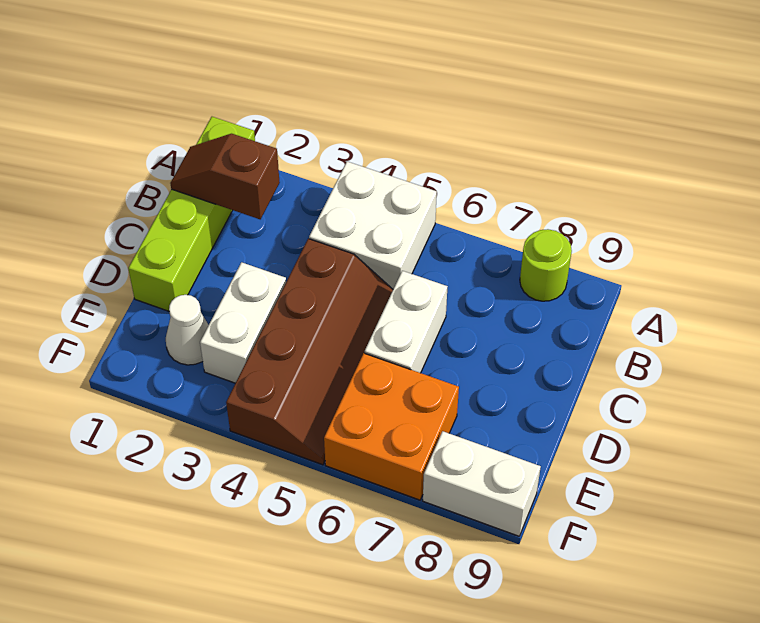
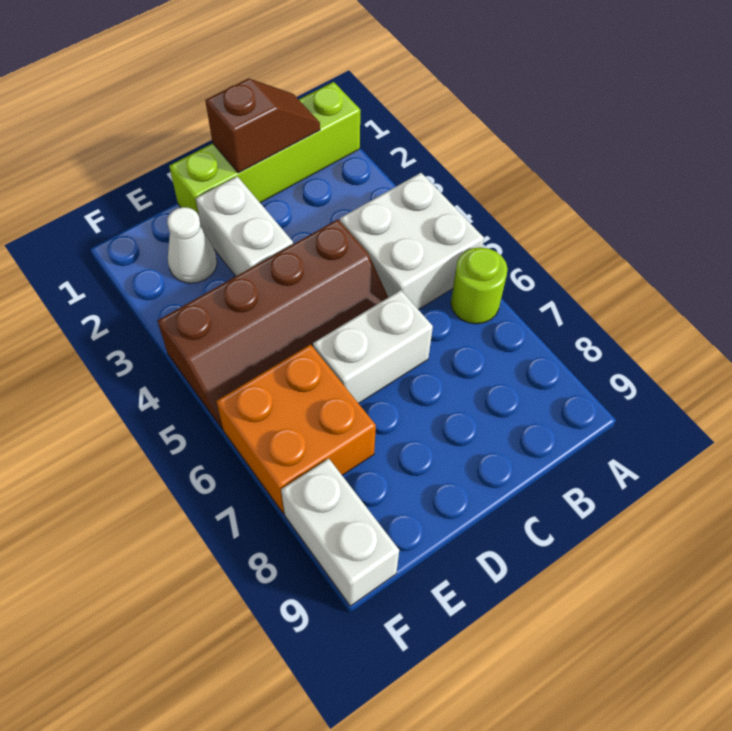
lime 1x1 round brick [520,229,572,301] -> lime 1x1 round brick moved to [451,247,508,324]
brown 1x2 slope [170,134,280,219] -> brown 1x2 slope turned to [205,78,320,173]
white 1x2 brick [200,262,286,383] -> white 1x2 brick turned to [196,176,293,276]

